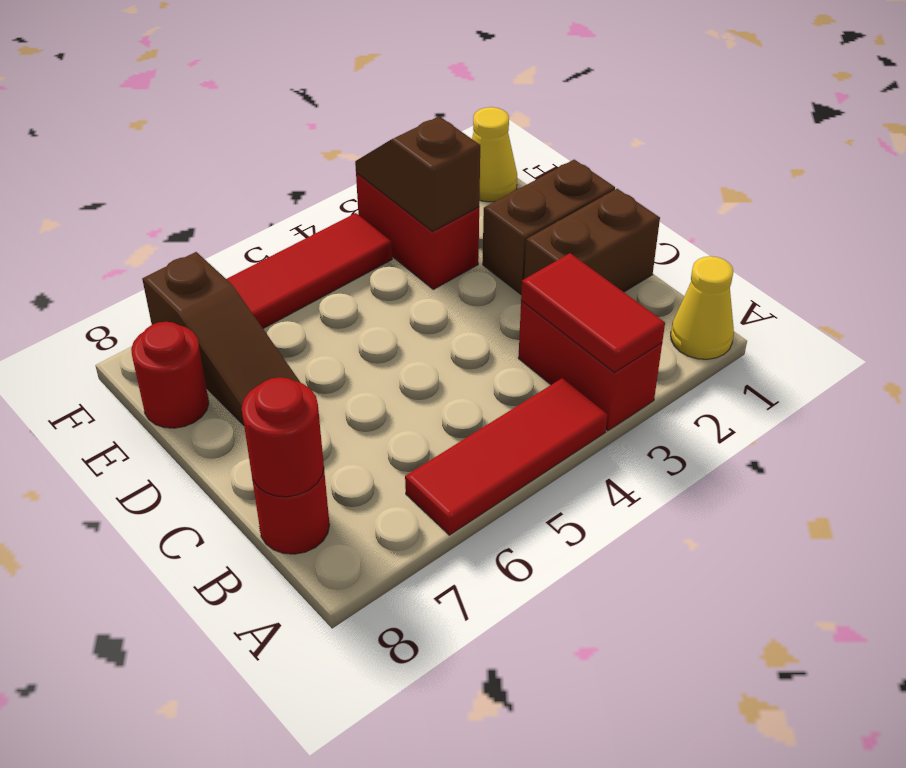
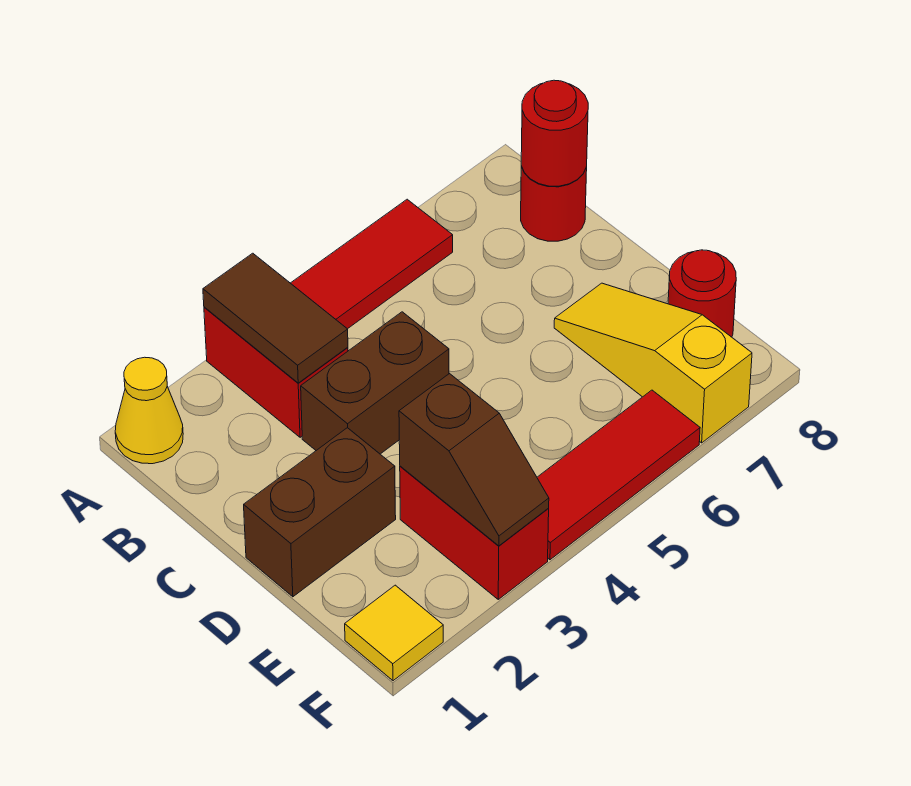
red 1x2 tile [521,253,665,373] -> brown 1x2 tile [203,253,348,383]
brown 1x2 brick [524,189,660,292] -> brown 1x2 brick moved to [301,312,449,454]
brown 1x3 slope [142,252,301,425] -> yellow 1x3 slope [554,283,752,443]
yellow 1x1 cone [472,107,517,202] -> yellow 1x1 tile [345,585,443,681]

